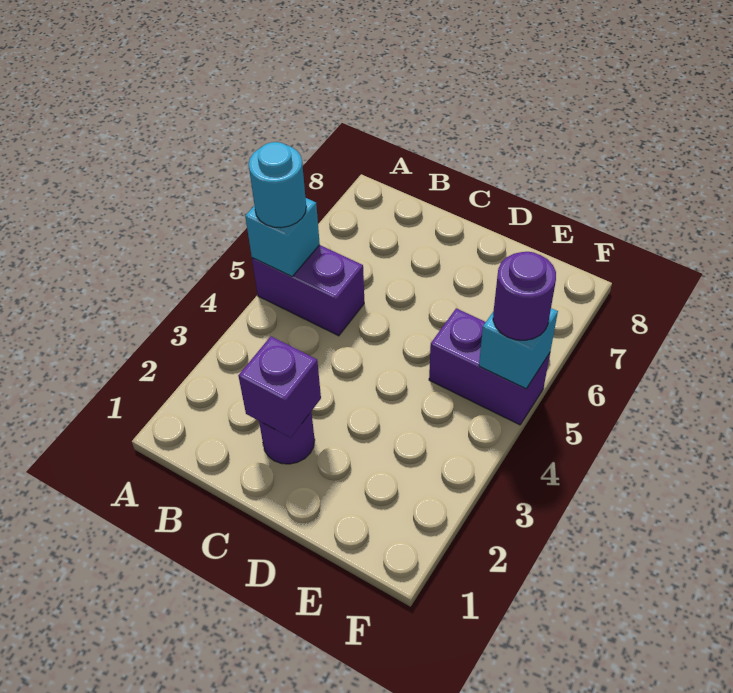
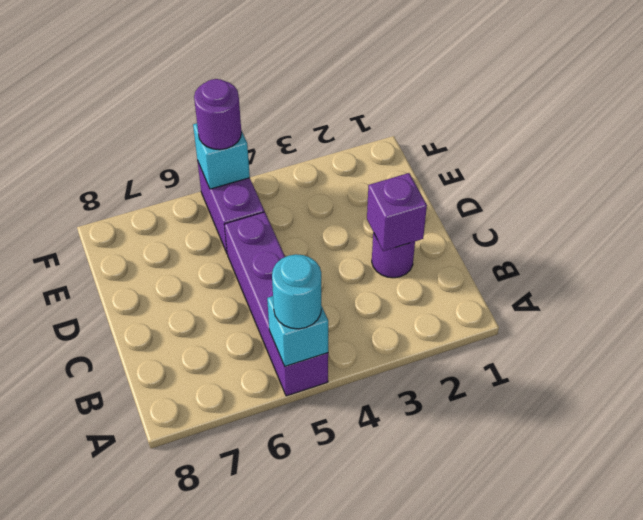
purple 1x2 brick [252,245,364,336] -> purple 1x4 brick [224,212,328,396]

